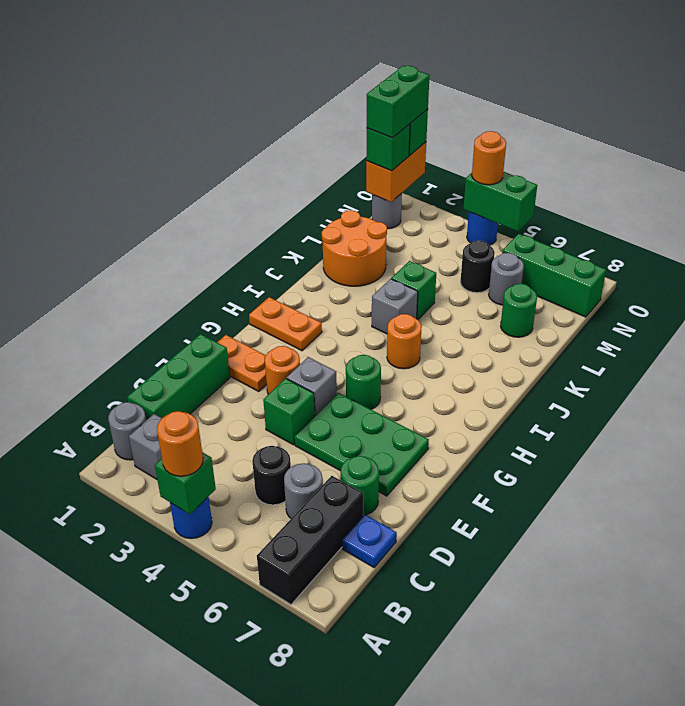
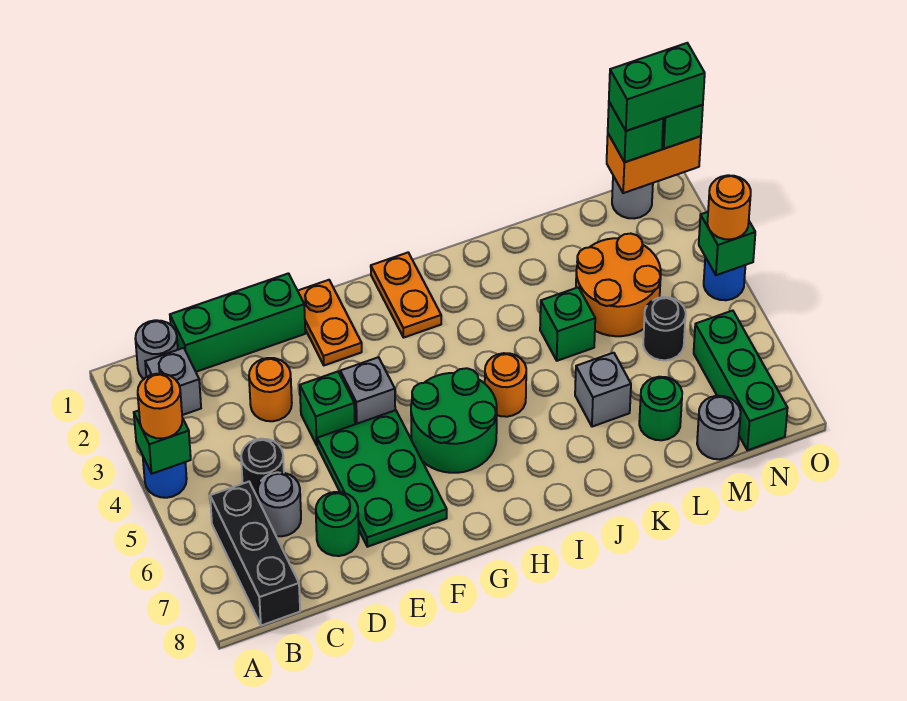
black 1x3 brick [257,476,363,604] -> black 1x3 brick turned to [210,482,300,625]
blue 1x1 plate [342,515,397,567] -> none
orange 1x1 round brick [265,346,300,394] -> orange 1x1 round brick moved to [249,358,292,421]
green 1x1 round brick [346,355,381,409] -> green 2x2 round brick [411,368,497,473]
grey 1x1 brick [372,279,418,334] -> grey 1x1 brick moved to [575,353,631,427]
orange 2x2 round brick [322,210,387,286] -> orange 2x2 round brick moved to [576,234,661,336]
grey 1x1 round brick [489,253,524,305] -> grey 1x1 round brick moved to [697,396,741,459]
green 1x2 brick [463,172,537,232] -> green 1x1 brick [699,212,755,275]

